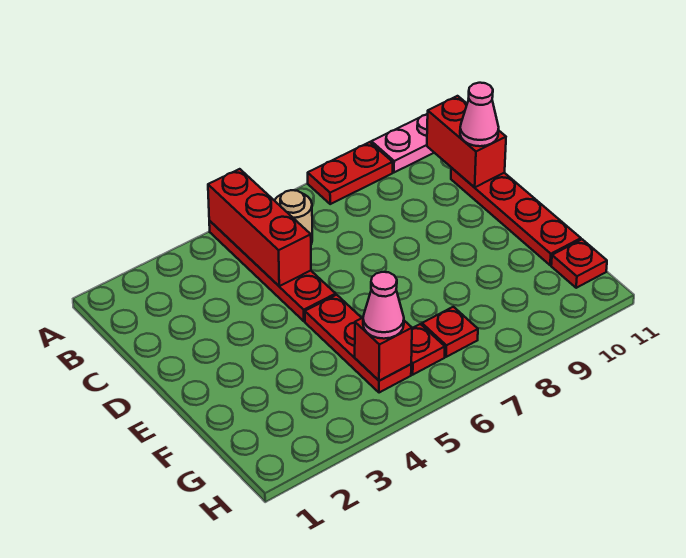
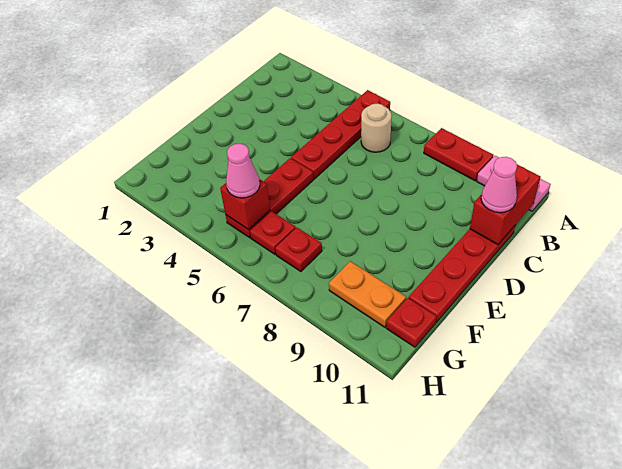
red 1x3 brick [208,169,311,286] -> none
none -> orange 1x2 plate [329,261,406,327]

